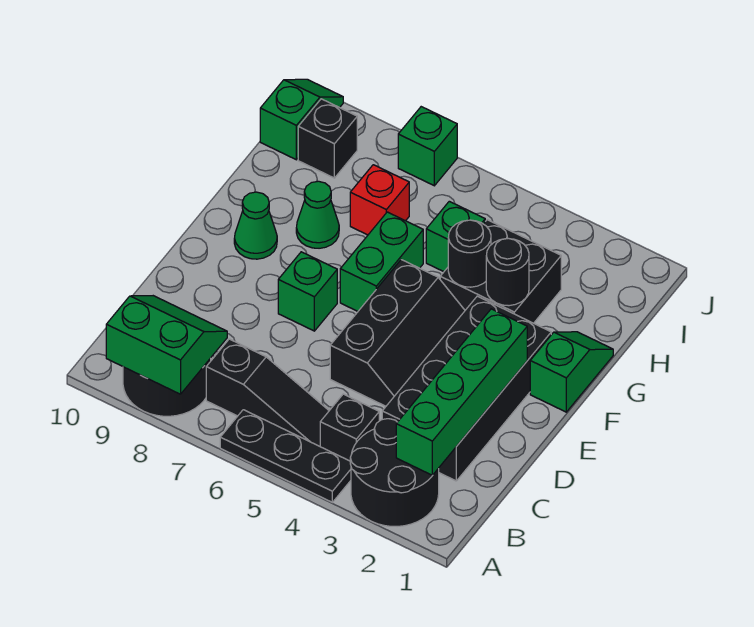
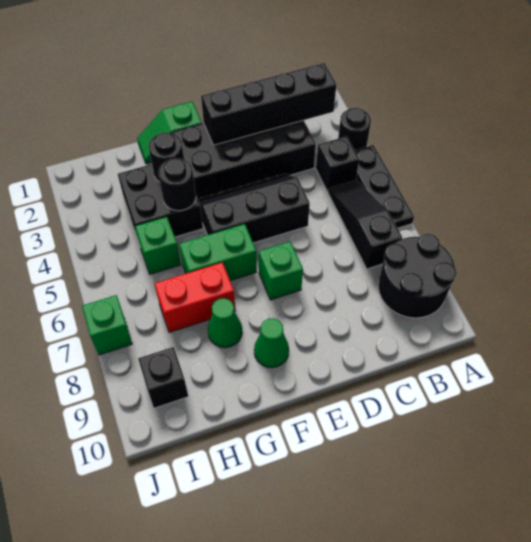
black 2x2 round brick [350,419,439,527] -> black 1x1 round brick [338,108,371,150]
green 2x2 slope [106,296,227,394] -> none
green 1x4 brick [396,309,527,475] -> black 1x4 brick [201,63,337,145]
red 1x1 brick [350,165,409,235] -> red 1x2 brick [155,262,235,332]
green 1x2 slope [260,79,343,160] -> none

